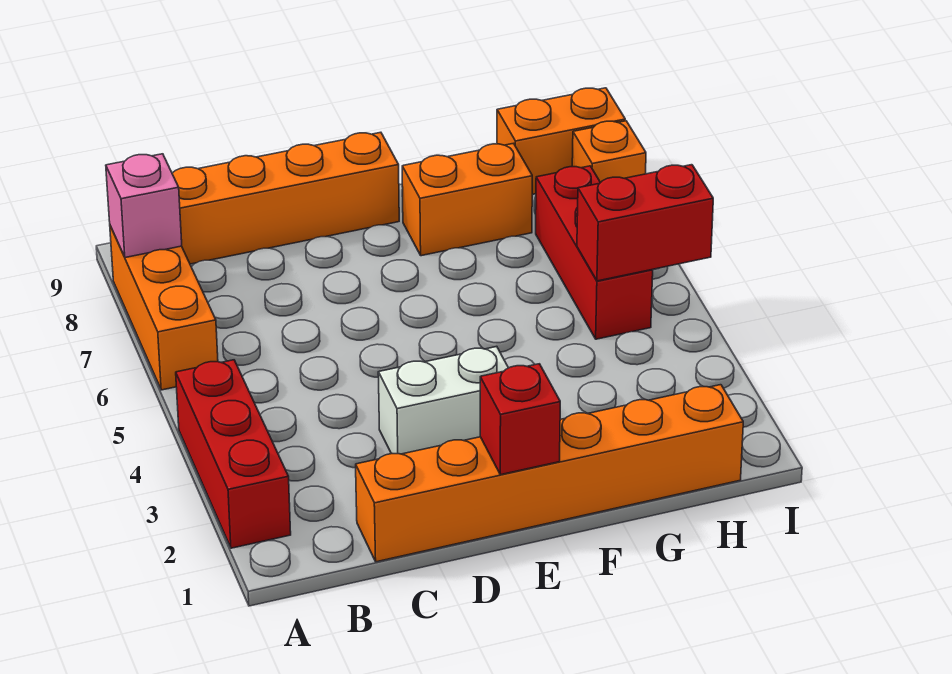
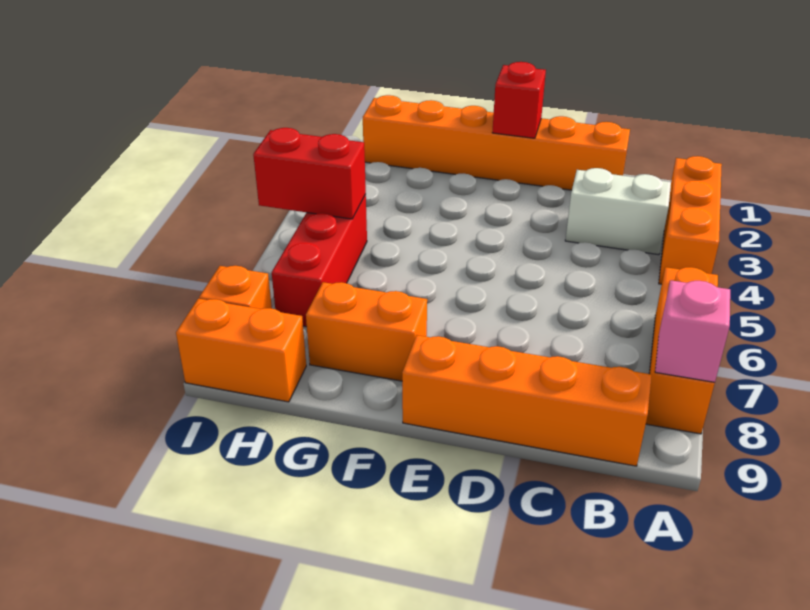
red 1x3 brick [176,360,291,548] -> orange 1x3 brick [659,156,722,284]
white 1x2 brick [378,347,508,454] -> white 1x2 brick moved to [565,168,671,255]

